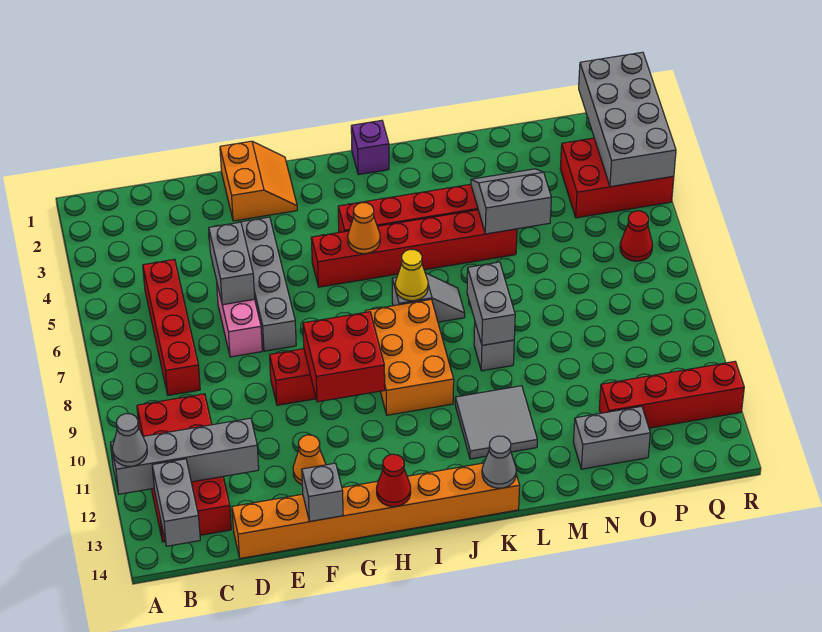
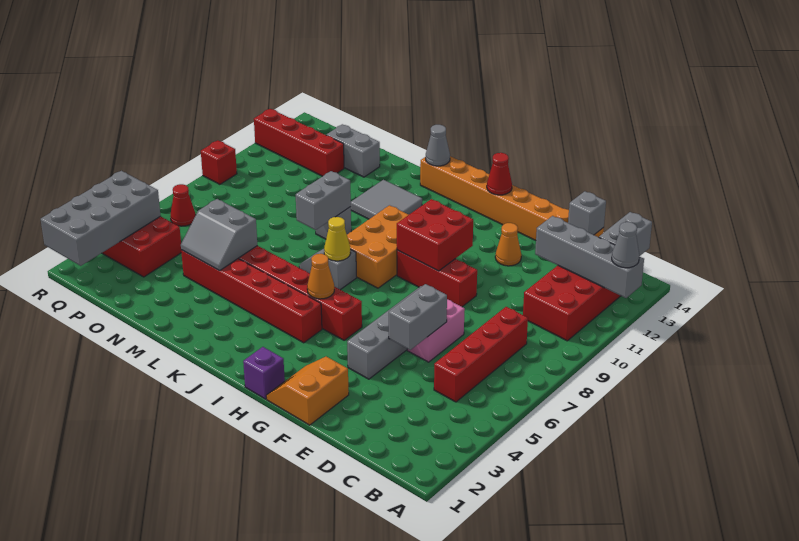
grey 1x1 brick [302,463,343,522] -> grey 1x1 brick moved to [568,191,606,235]
purple 1x1 brick [351,120,389,175] -> purple 1x1 brick moved to [243,347,285,399]
none -> red 1x1 brick [201,140,237,184]

